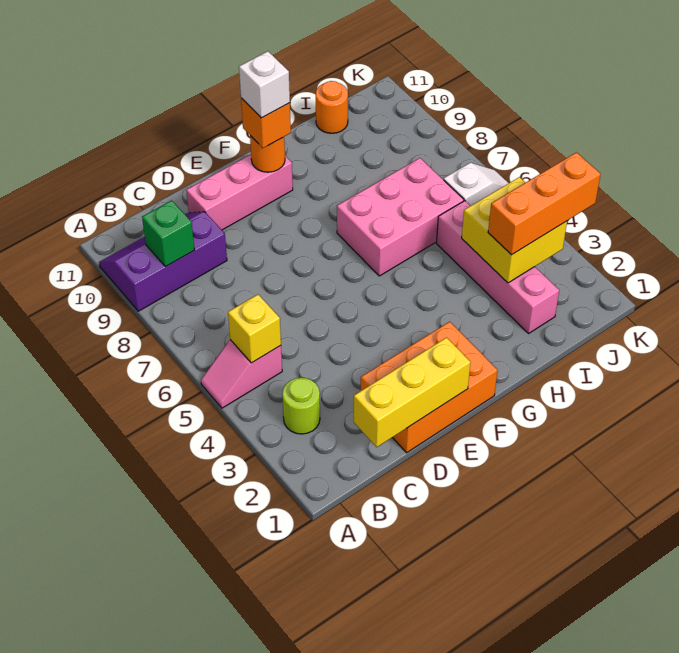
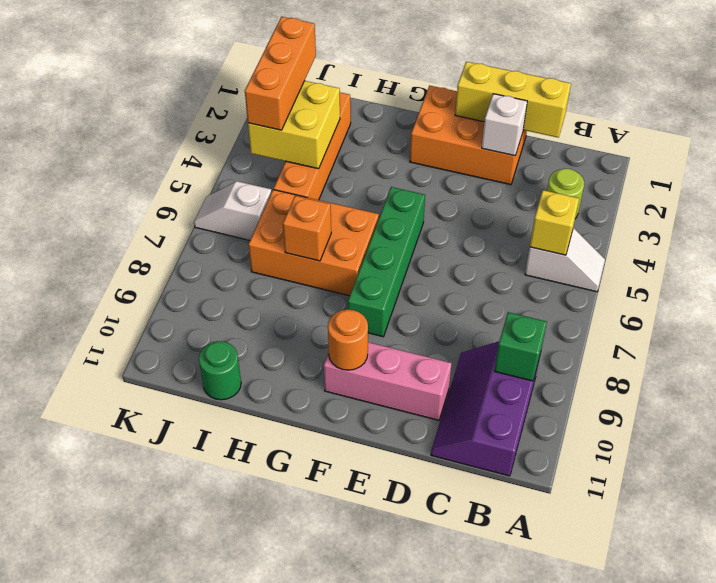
pink 1x2 slope [201,340,282,408] -> white 1x2 slope [525,228,605,292]
purple 2x3 slope [99,212,227,311] -> purple 2x3 slope turned to [431,341,541,476]
none -> green 1x4 brick [348,187,425,337]
orange 1x1 brick [241,98,291,148] -> orange 1x1 brick moved to [283,196,331,261]
white 1x1 brick [239,51,290,118] -> white 1x1 brick moved to [482,94,527,156]
pink 2x3 brick [337,158,464,276] -> orange 2x3 brick [249,190,379,296]
pink 1x4 brick [437,201,559,333] -> orange 1x4 brick [274,92,351,200]
orange 1x3 brick [488,152,601,255] -> orange 1x3 brick turned to [245,17,316,130]
orange 1x1 round brick [316,81,348,133] -> green 1x1 round brick [199,341,241,400]

